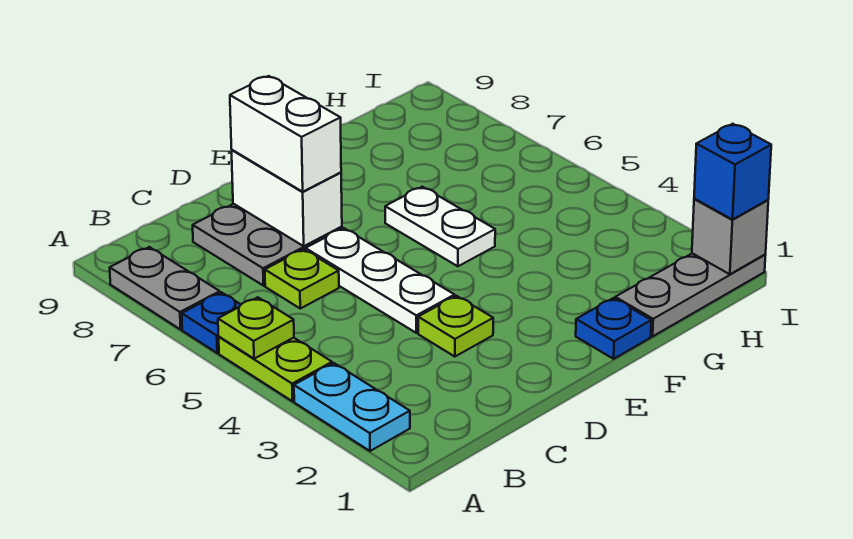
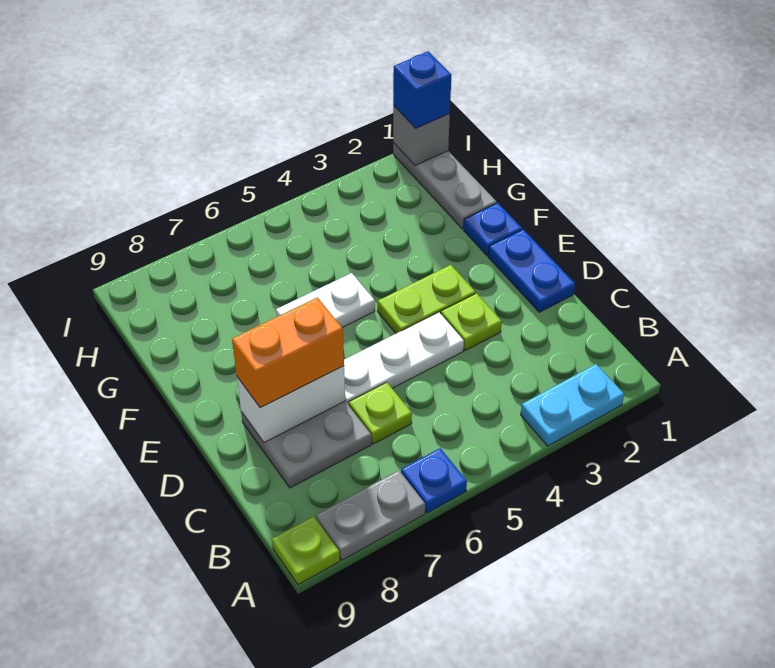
lime 1x2 plate [219,337,332,401] -> lime 1x2 plate moved to [378,265,475,333]
lime 1x1 plate [218,297,294,359] -> lime 1x1 plate moved to [272,516,340,585]
none -> blue 1x2 plate [488,230,575,312]
white 1x2 brick [230,76,341,192] -> orange 1x2 brick [232,297,344,408]

